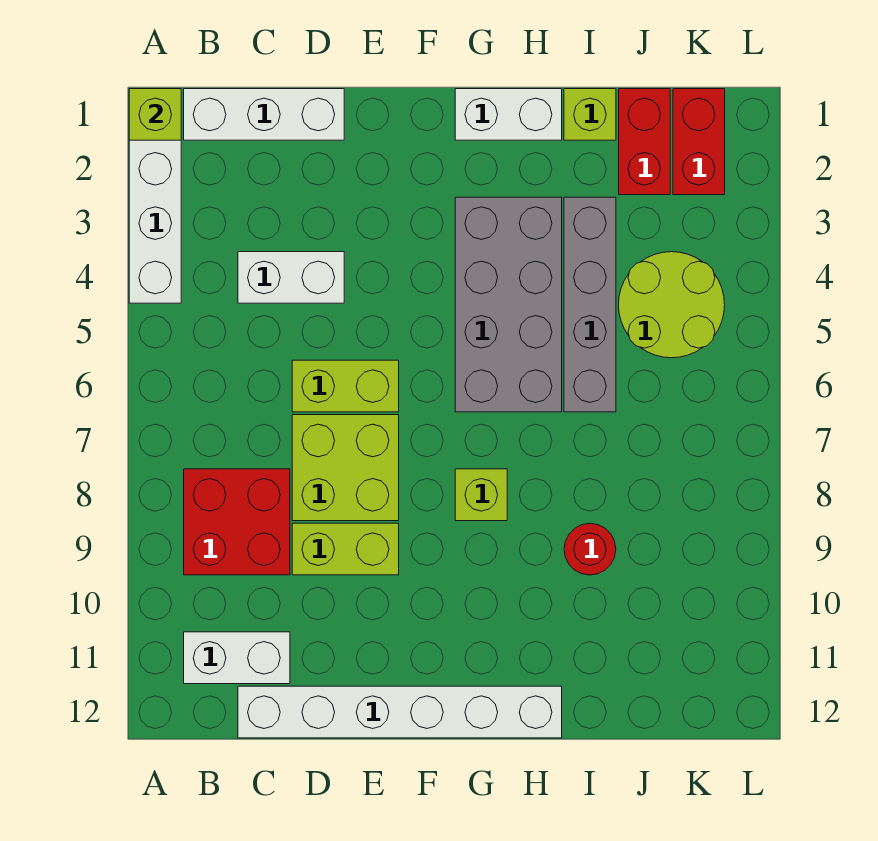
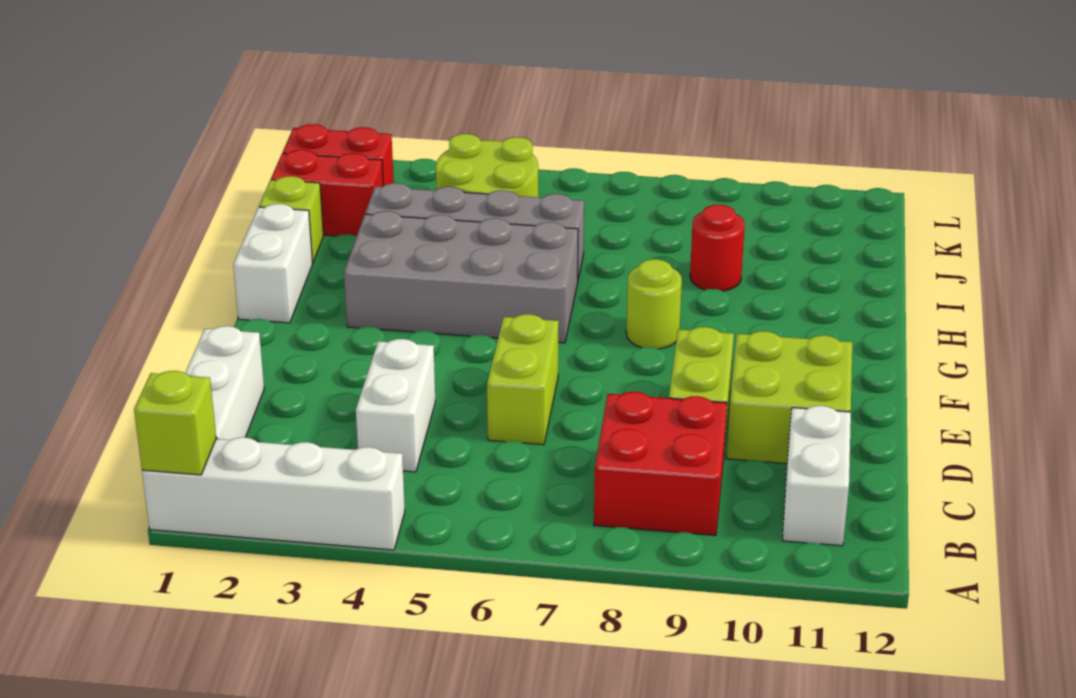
white 1x6 brick [238,686,562,738] -> none
lime 2x2 brick [292,415,399,521] -> lime 2x2 brick moved to [727,331,852,464]
lime 1x1 brick [455,469,507,521] -> lime 1x1 round brick [626,259,682,349]

